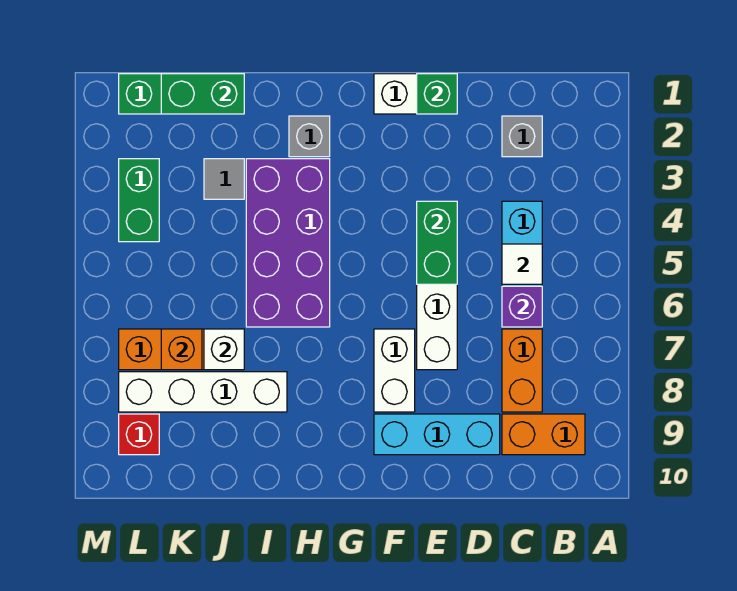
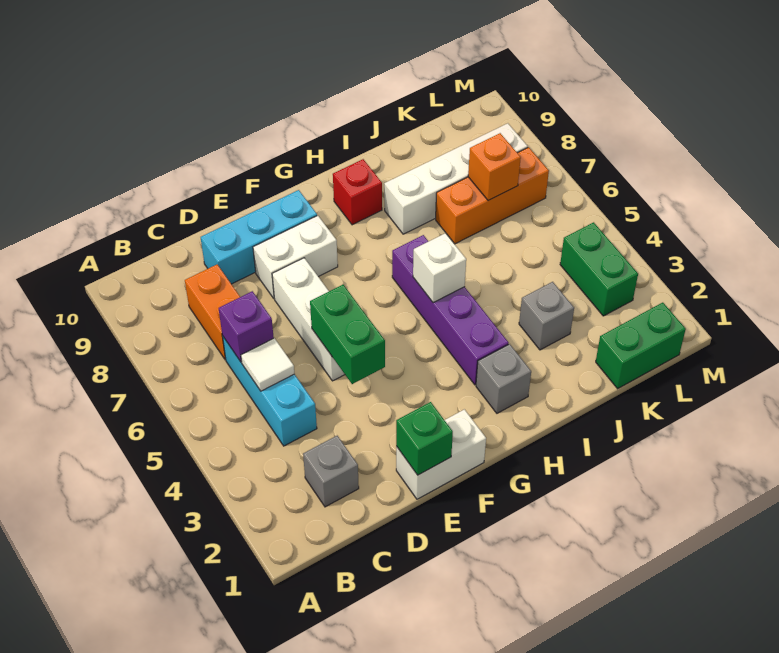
orange 1x2 brick [502,414,585,455] -> none
white 1x2 brick [374,329,415,412] -> white 1x2 brick turned to [253,216,338,298]
purple 2x4 brick [246,159,330,327] -> purple 1x4 brick [392,235,509,385]
green 1x2 brick [161,74,244,114] -> none
grey 1x1 tile [204,159,244,199] -> grey 1x1 brick [519,282,574,350]
white 1x1 brick [204,329,244,370] -> white 1x1 brick moved to [413,233,466,303]
red 1x1 brick [119,414,159,455] -> red 1x1 brick moved to [333,159,382,225]

